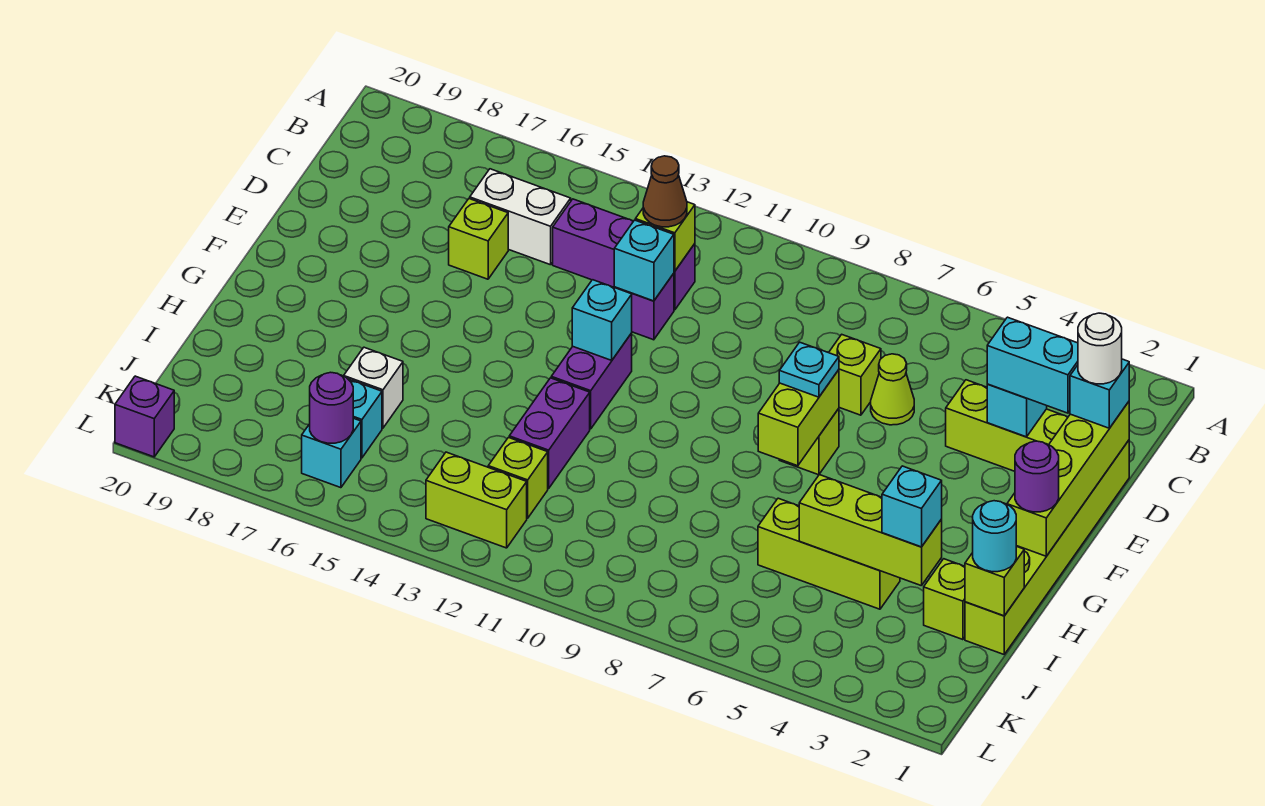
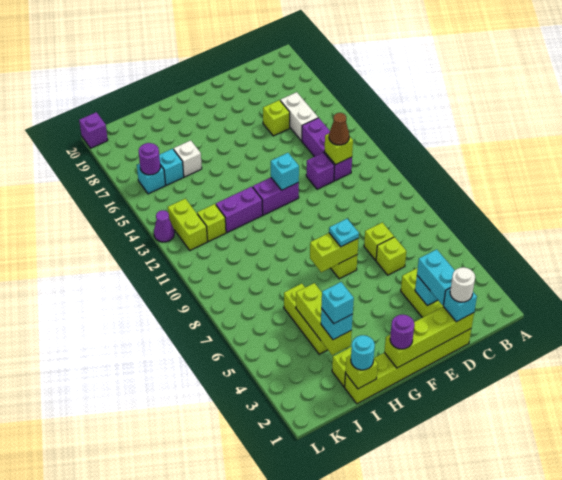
lime 1x1 cone [871,354,914,425] -> lime 1x1 brick [376,237,406,275]
cyan 1x1 brick [614,220,674,301] -> cyan 1x1 brick moved to [321,282,354,323]
none -> purple 1x1 cone [154,210,174,242]

